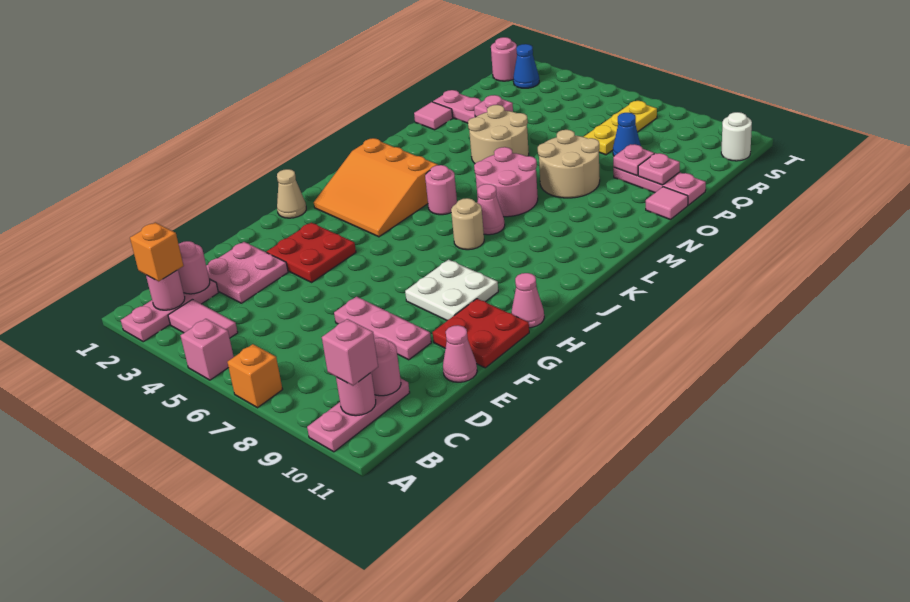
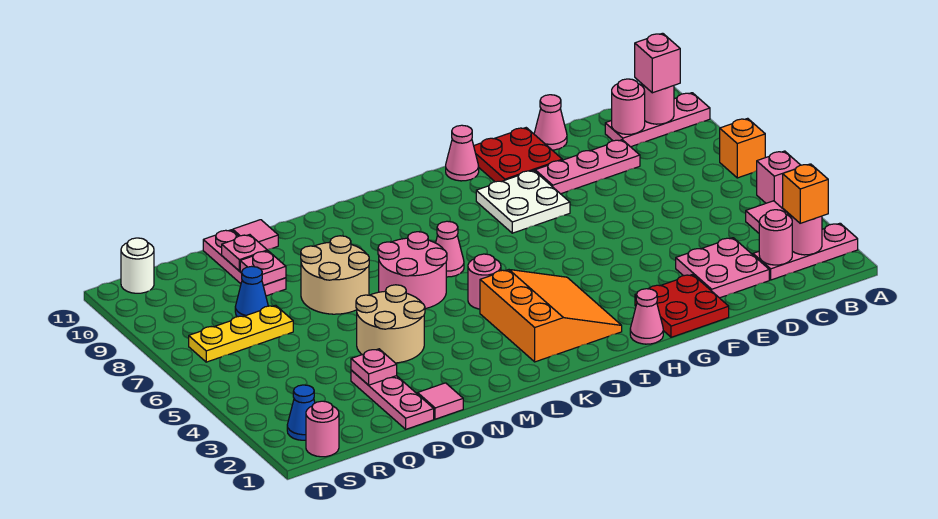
pink 1x3 plate [334,297,431,360] -> pink 1x3 plate turned to [535,140,640,194]
red 2x2 plate [267,223,356,282] -> red 2x2 plate moved to [635,275,729,337]
tan 1x1 cone [277,169,306,218] -> pink 1x1 cone [630,289,663,344]
tan 1x1 round brick [451,198,484,250] -> none

